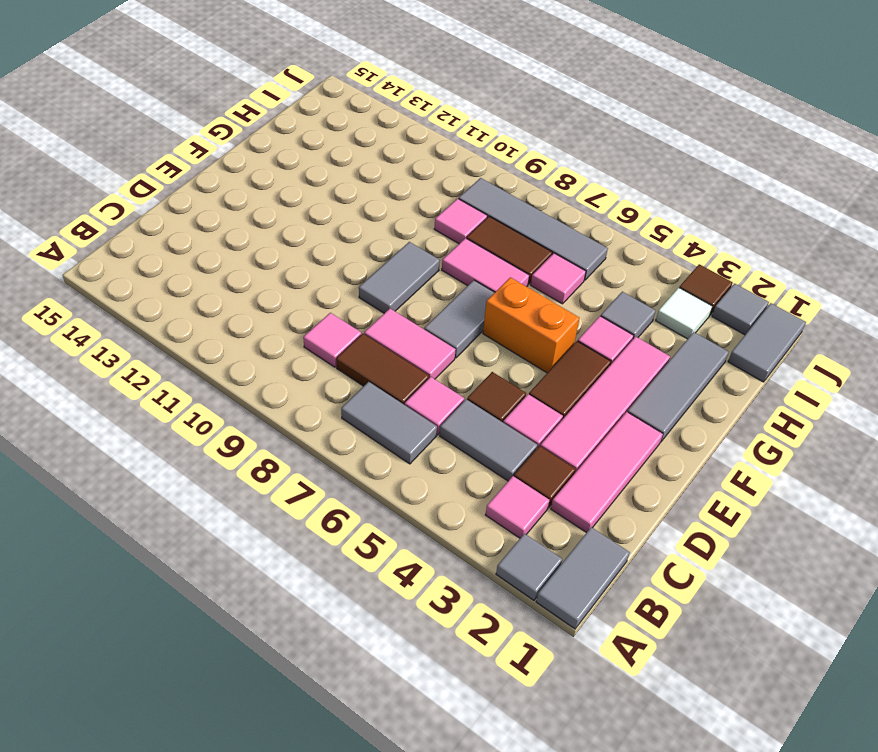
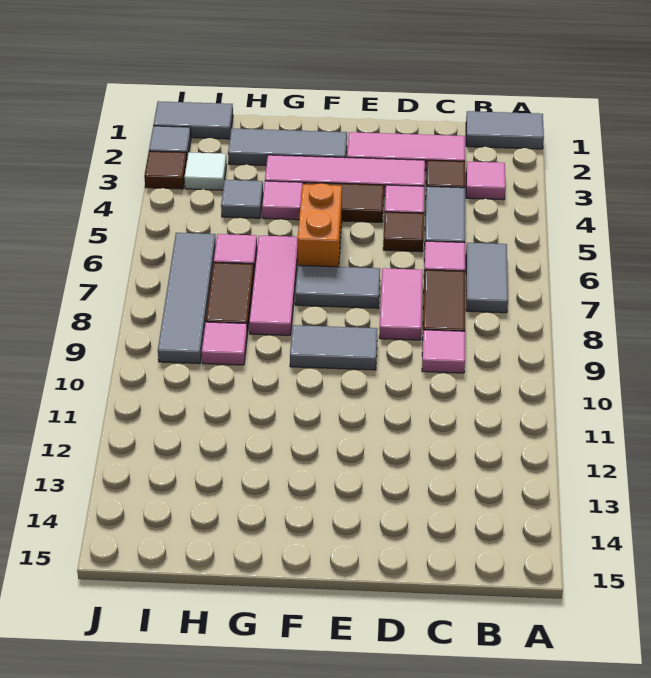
grey 1x1 tile [496,534,562,600] -> none
pink 1x2 tile [442,238,529,292] -> pink 1x3 tile [249,236,298,335]

